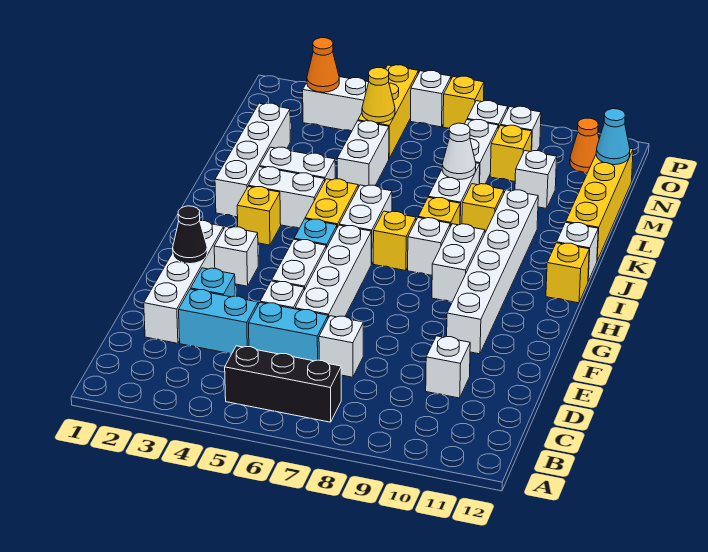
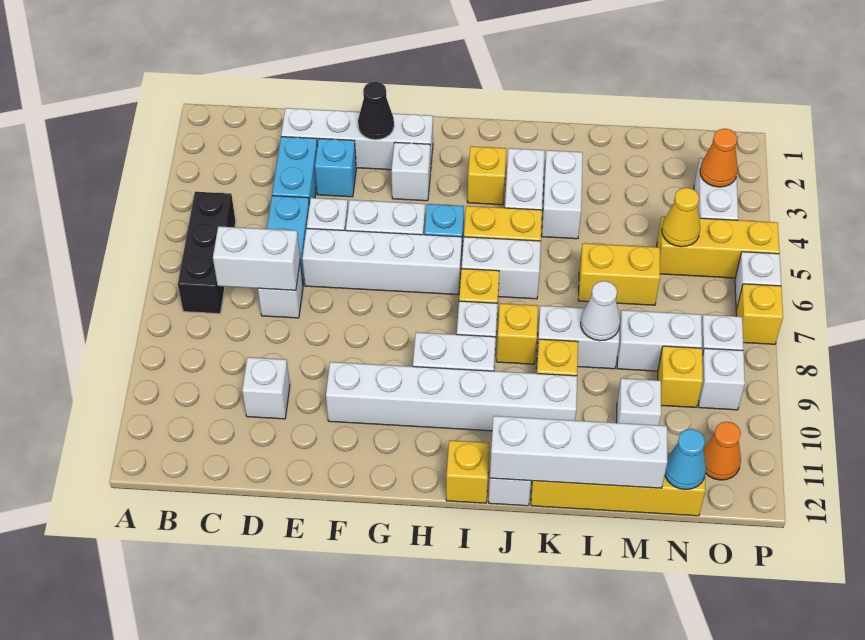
white 1x4 brick [215,103,290,217] -> white 1x4 brick moved to [490,416,667,488]
white 1x2 brick [337,121,389,187] -> white 1x2 brick moved to [213,226,300,290]
none -> yellow 1x2 brick [578,243,660,305]

